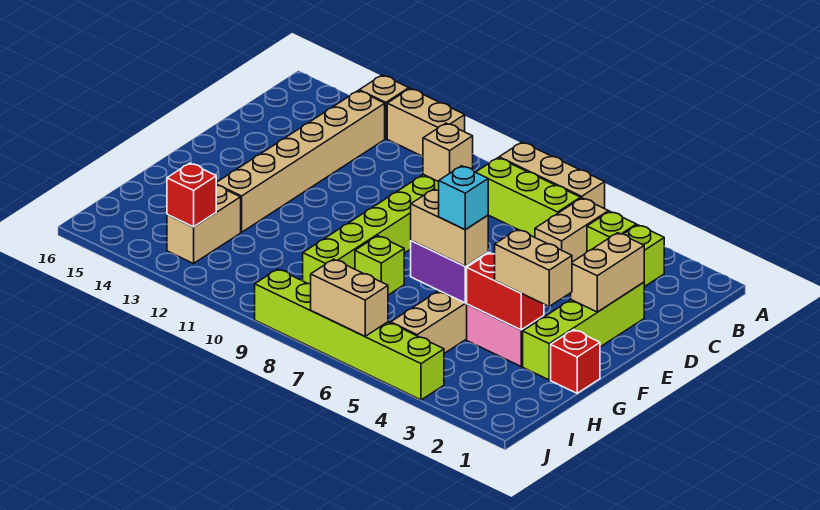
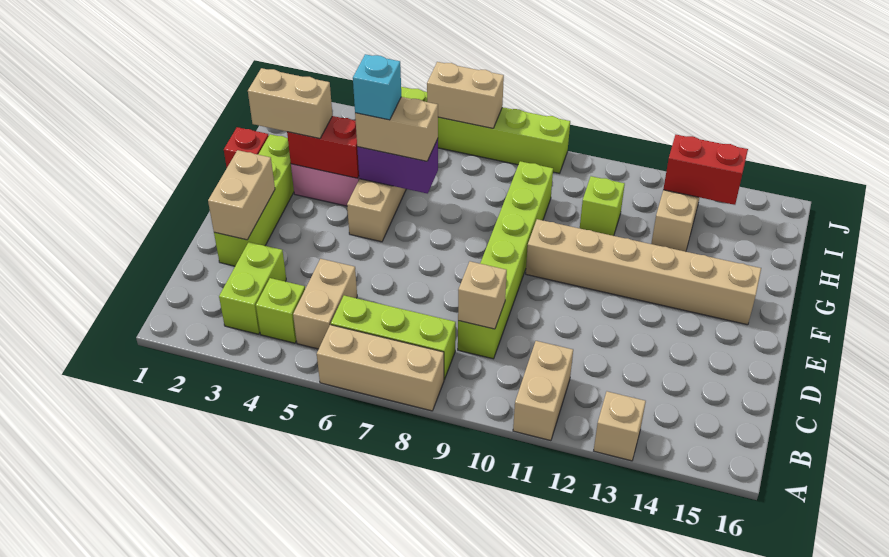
tan 1x2 brick [387,88,465,157] -> tan 1x2 brick turned to [513,341,573,441]
tan 1x6 brick [216,91,385,232] -> tan 1x6 brick turned to [526,219,761,325]
lime 1x1 brick [355,236,404,295] -> lime 1x1 brick moved to [580,176,625,236]
red 1x1 brick [167,163,216,227] -> red 1x2 brick [663,135,748,205]

